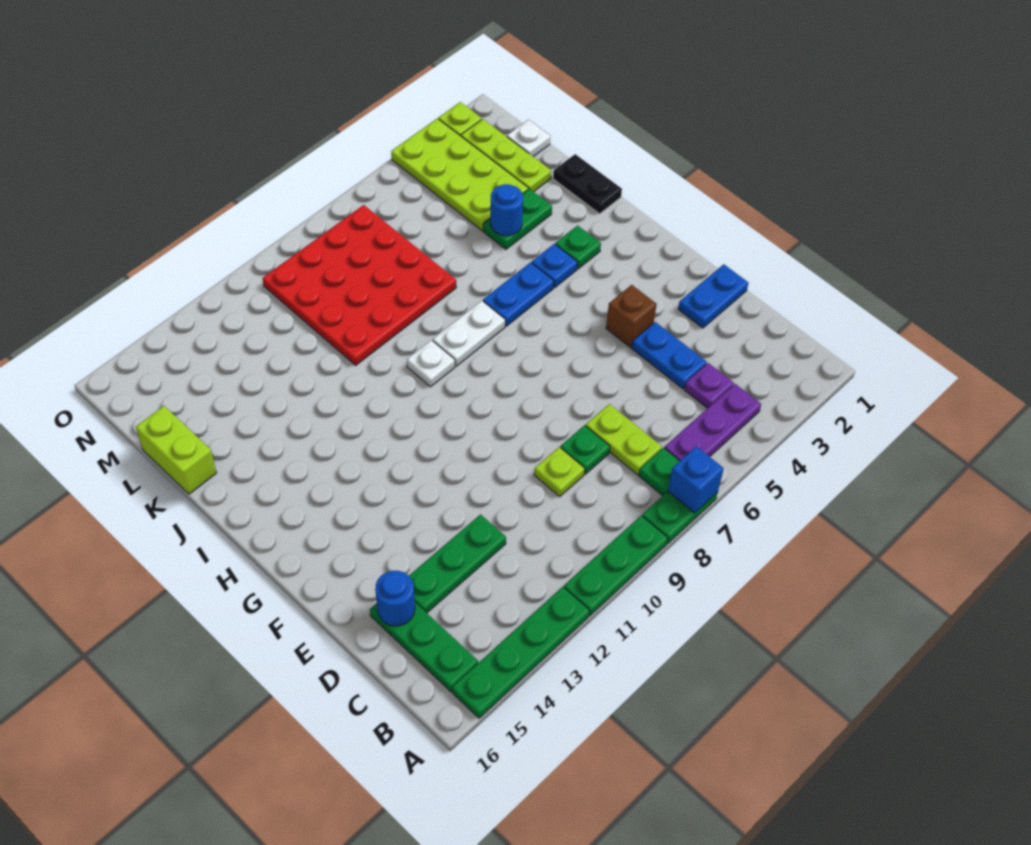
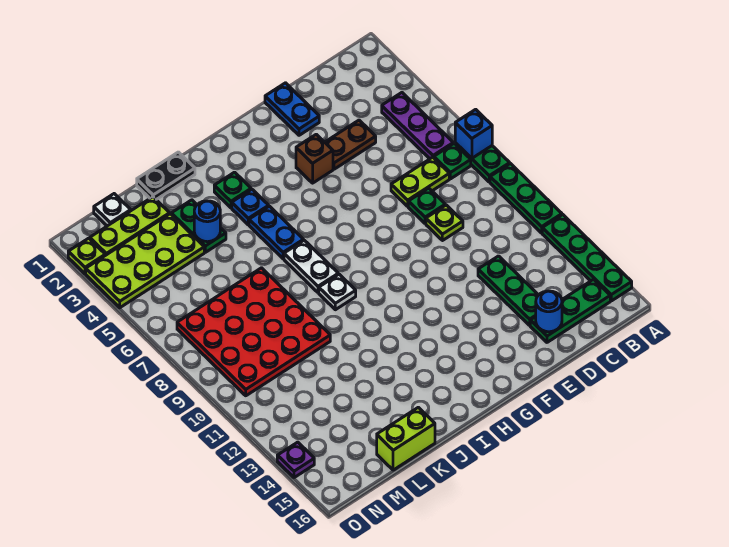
purple 1x1 plate [684,363,734,408] -> purple 1x1 plate moved to [277,442,314,478]
blue 1x2 plate [632,322,707,389] -> brown 1x2 plate [325,120,376,169]

